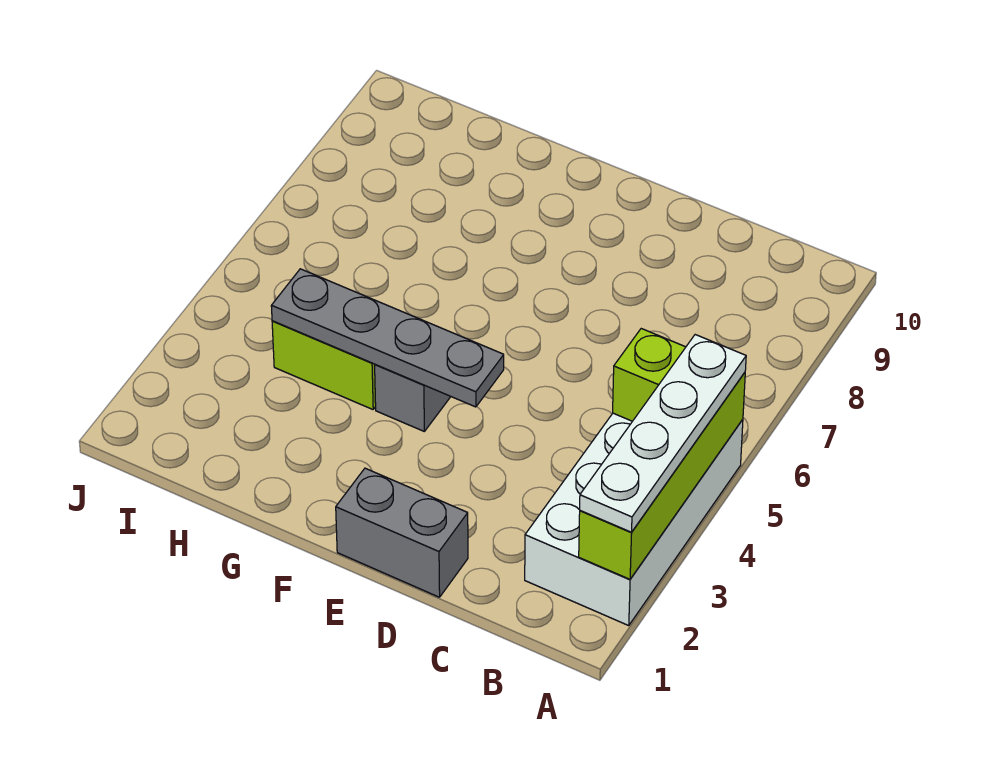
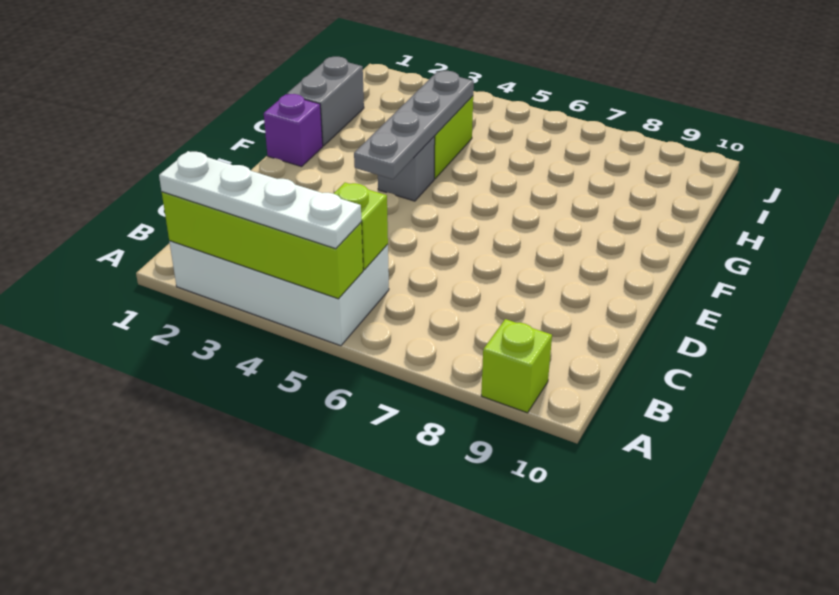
none -> lime 1x1 brick [481,319,552,413]
grey 1x2 brick [336,468,468,597] -> grey 1x2 brick moved to [287,57,364,146]
none -> purple 1x1 brick [264,94,323,167]

